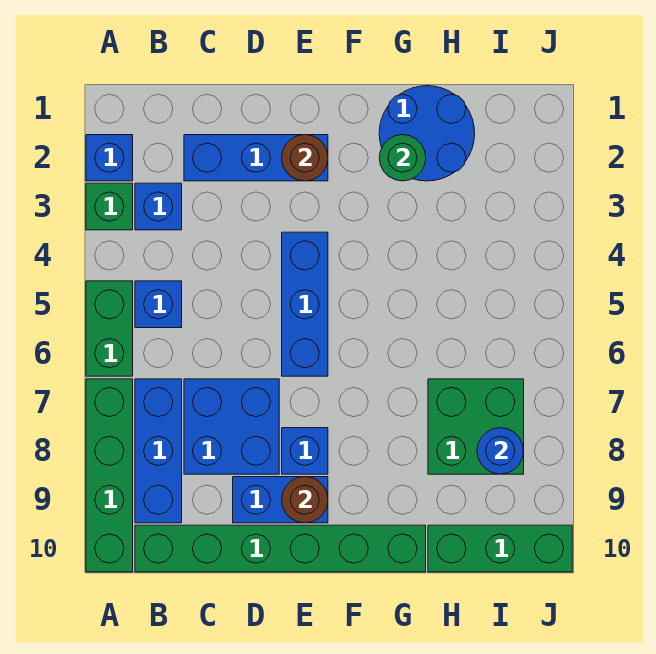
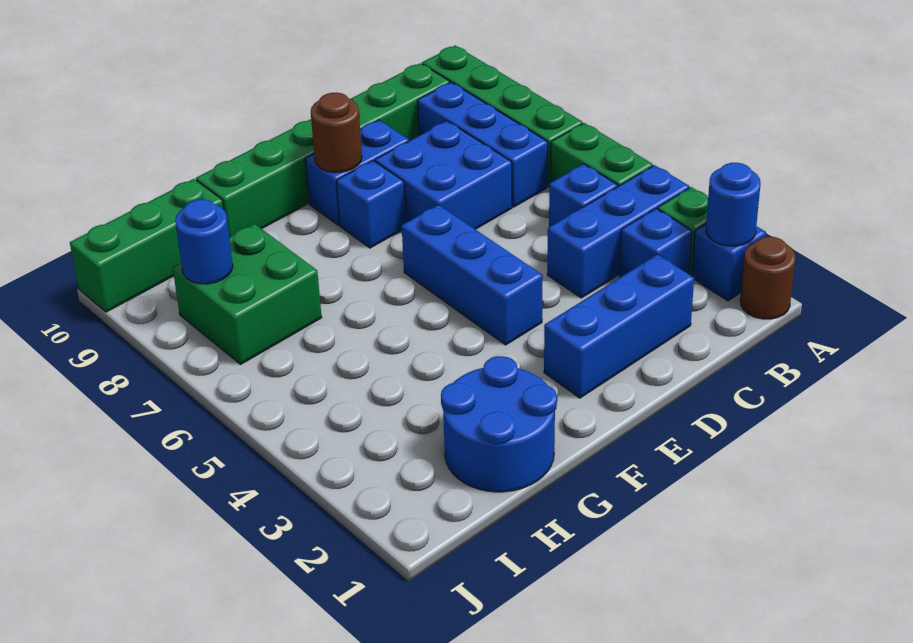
none -> blue 1x1 round brick [706,163,761,246]
none -> blue 1x3 brick [547,165,689,298]
brown 1x1 round brick [282,135,328,181] -> brown 1x1 round brick moved to [740,237,795,319]
green 1x1 round brick [379,135,426,181] -> none

